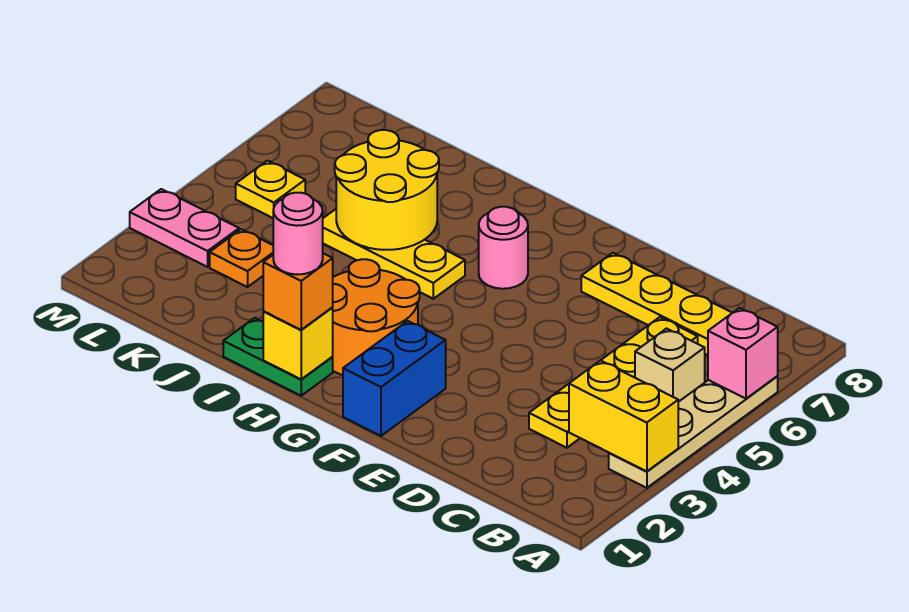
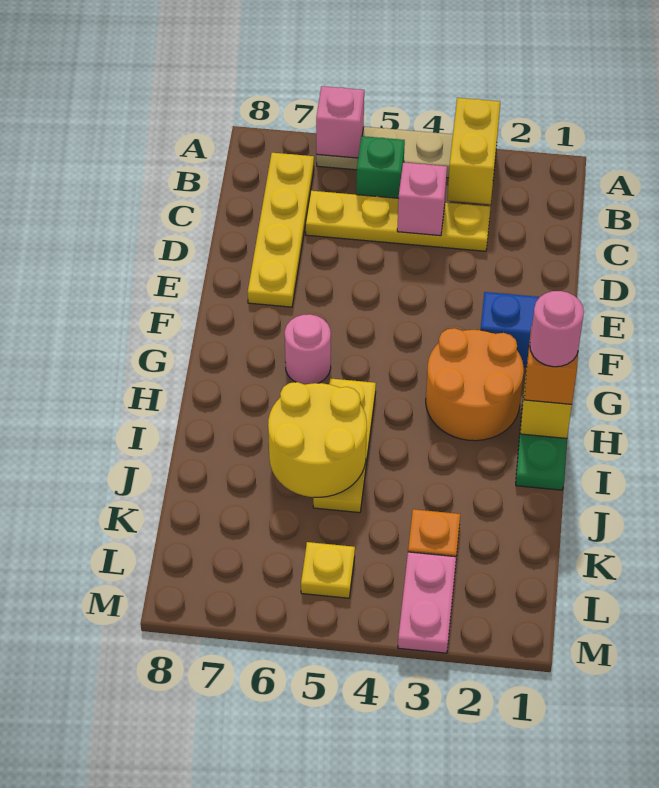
tan 1x1 brick [635,329,705,402] -> green 1x1 brick [356,136,405,198]
none -> pink 1x1 brick [397,162,447,236]

